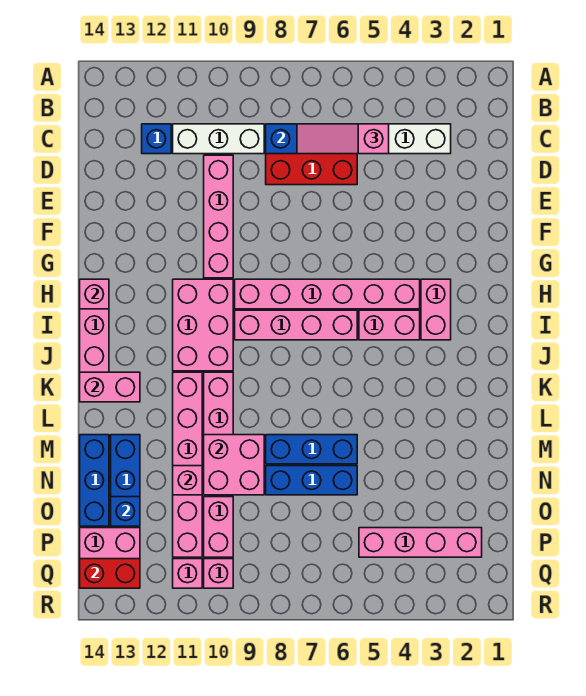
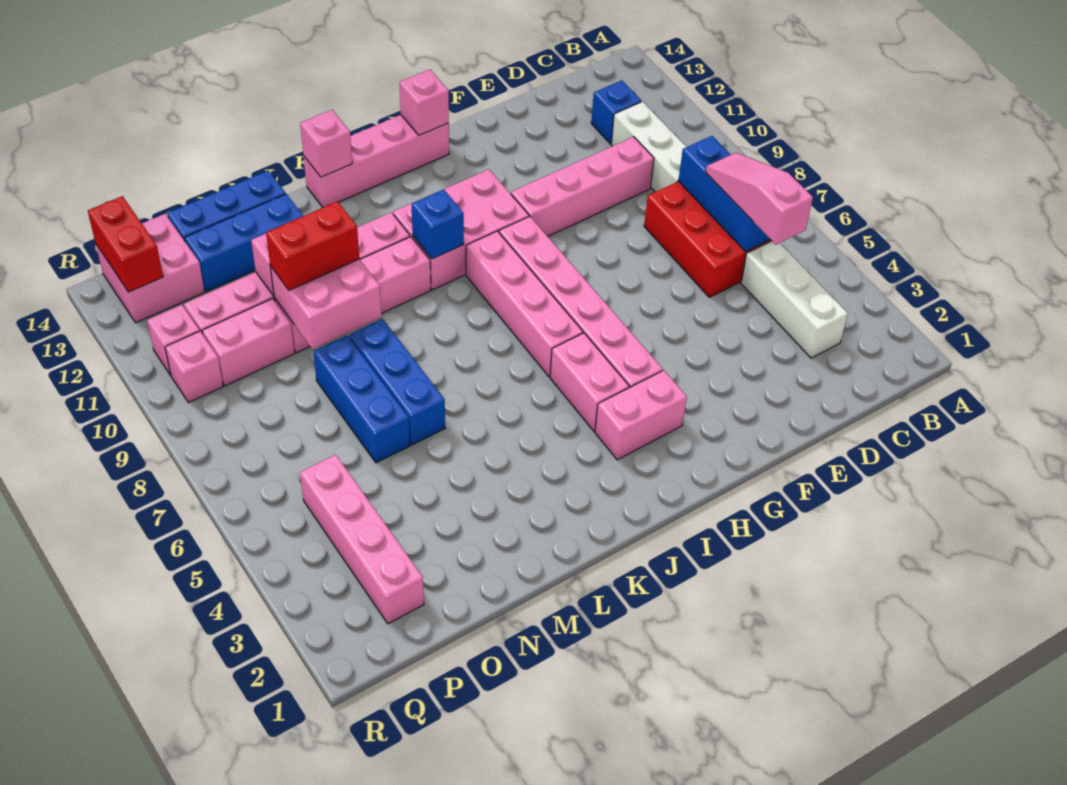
pink 1x2 brick [80,372,140,402] -> pink 1x1 brick [300,110,352,177]
none -> red 1x2 brick [266,201,359,290]
blue 1x1 brick [111,497,140,526] -> blue 1x1 brick moved to [412,189,464,259]

